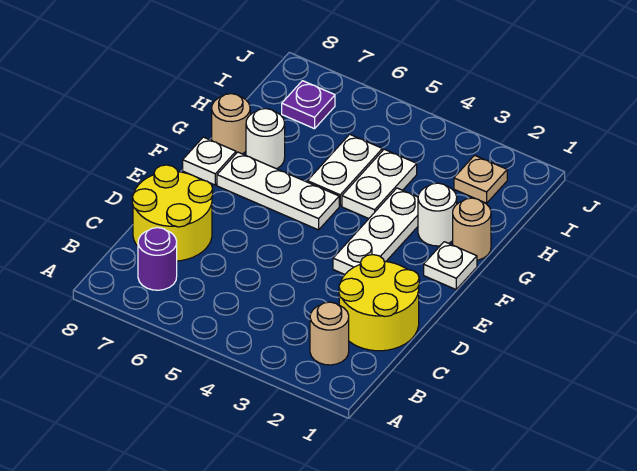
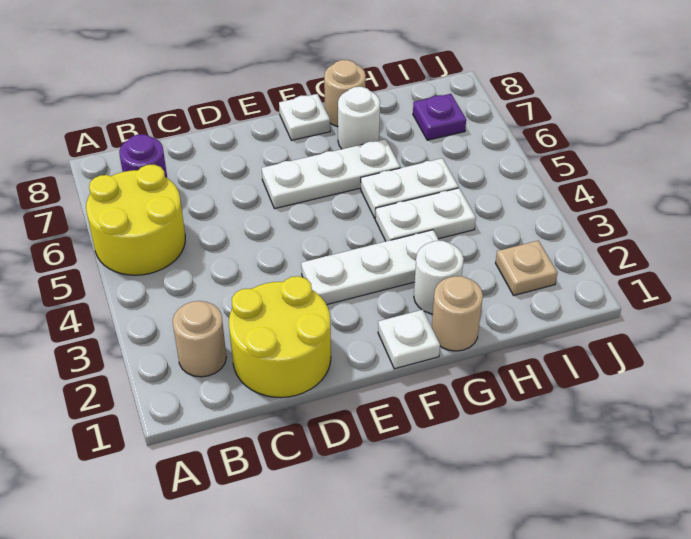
yellow 2x2 round brick [132,165,213,261] -> yellow 2x2 round brick moved to [86,165,185,275]
white 1x3 plate [217,152,339,230] -> white 1x3 plate turned to [262,139,400,209]

